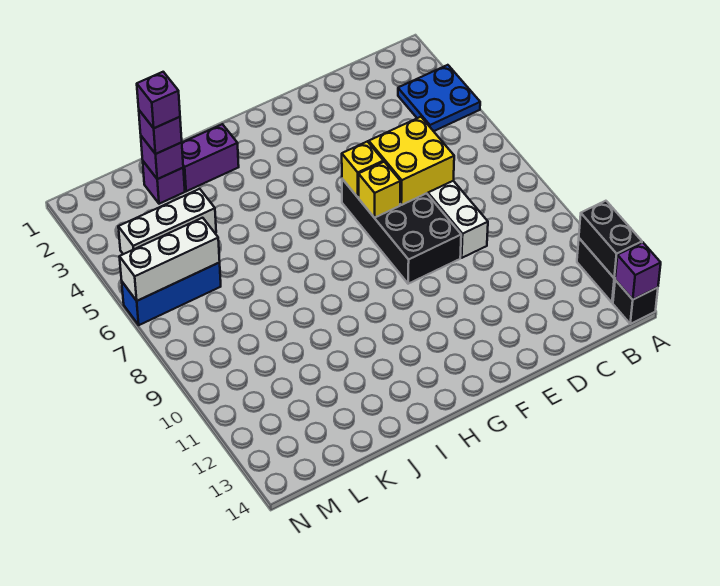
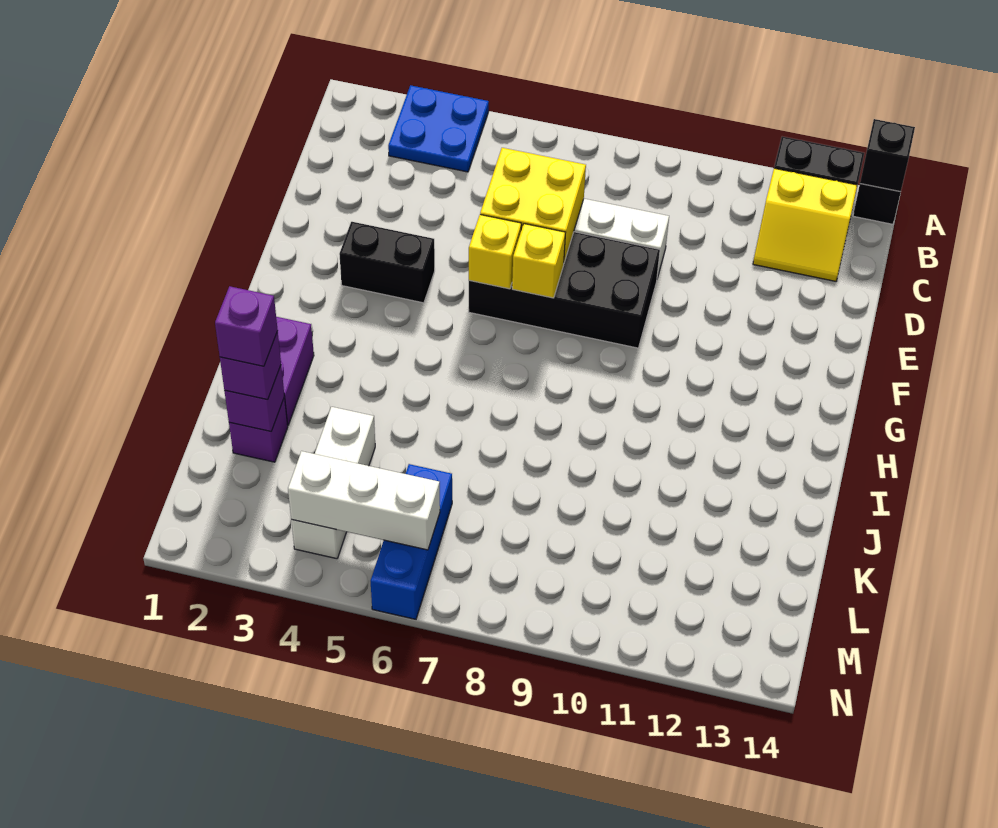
black 1x2 brick [579,201,642,278] -> black 1x2 brick moved to [339,222,435,303]
purple 1x1 brick [615,243,661,299] -> black 1x1 brick [860,119,915,192]
none -> yellow 2x2 slope [753,168,857,281]
white 1x3 brick [119,218,220,301] -> white 1x3 brick turned to [288,451,440,550]

